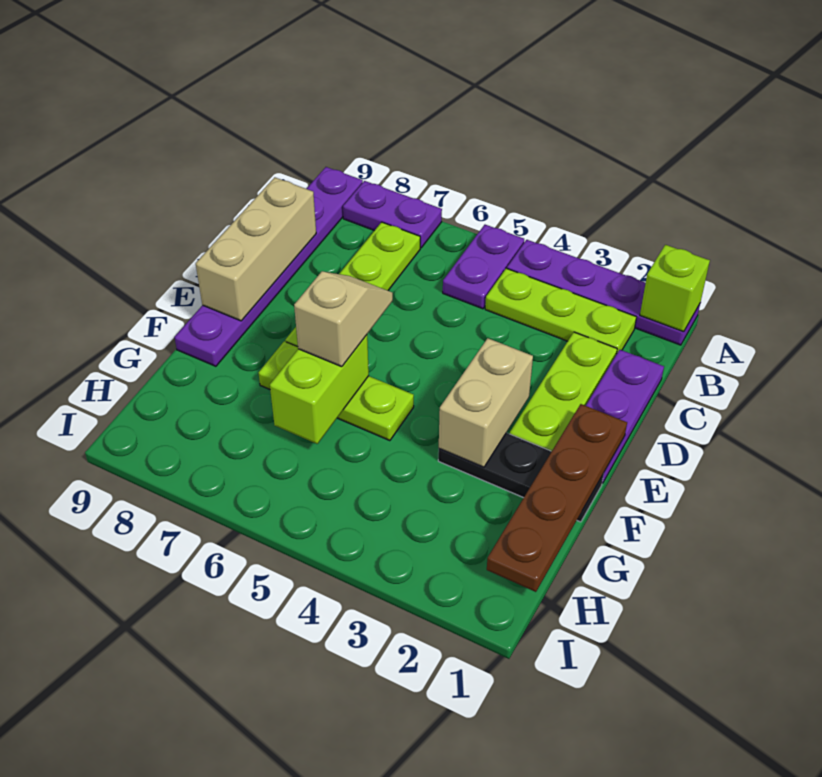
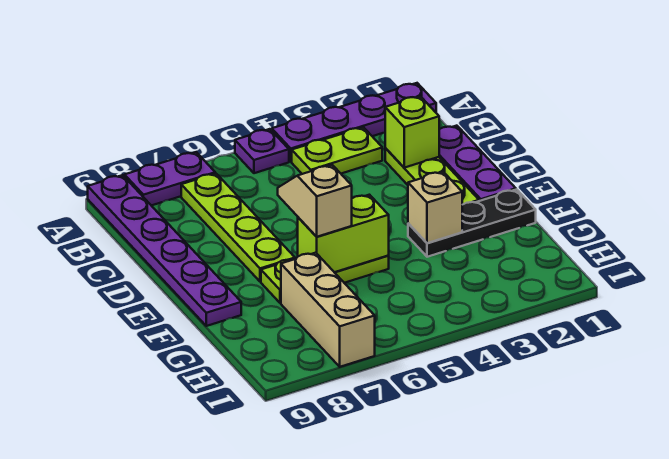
lime 1x1 brick [640,245,710,332] -> lime 1x1 brick moved to [385,96,439,168]
purple 1x2 plate [443,225,524,309] -> purple 1x1 plate [235,129,289,173]
lime 1x3 plate [485,268,636,353] -> lime 1x2 plate [292,127,382,174]
tan 1x3 brick [196,177,316,321] -> tan 1x3 brick moved to [281,253,375,367]
brown 1x4 plate [487,404,627,592] -> none
tan 1x2 brick [439,338,533,467] -> tan 1x1 brick [408,172,462,243]
lime 1x2 brick [270,335,369,444] -> lime 1x2 brick turned to [298,195,389,272]

